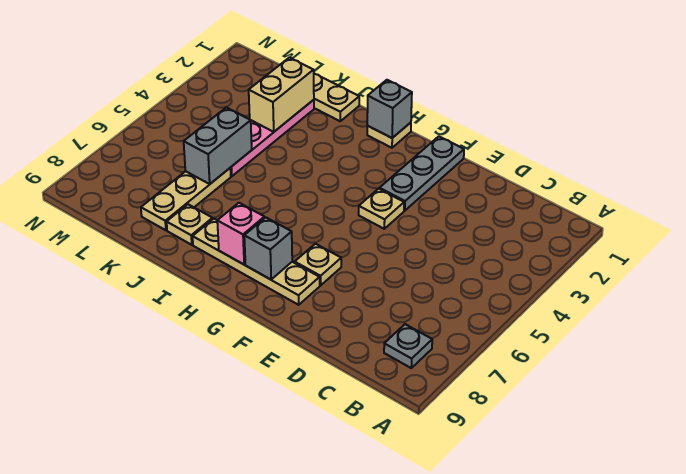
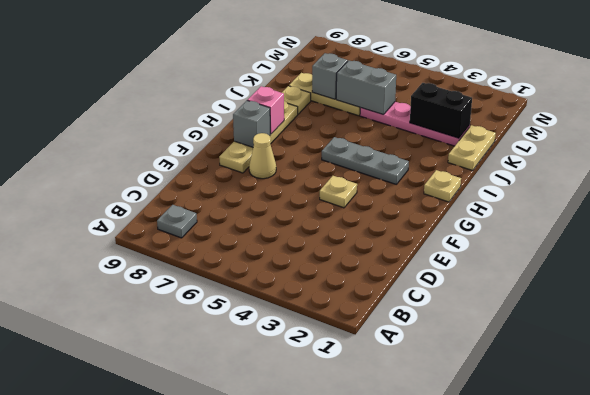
grey 1x3 plate [380,136,464,211] -> grey 1x3 plate moved to [322,137,409,184]
tan 1x1 plate [295,244,341,285] -> tan 1x1 cone [249,133,276,179]
grey 1x1 brick [367,80,412,138] -> grey 1x1 brick moved to [312,53,348,99]
tan 1x2 brick [249,58,314,132] -> black 1x2 brick [410,83,472,138]

